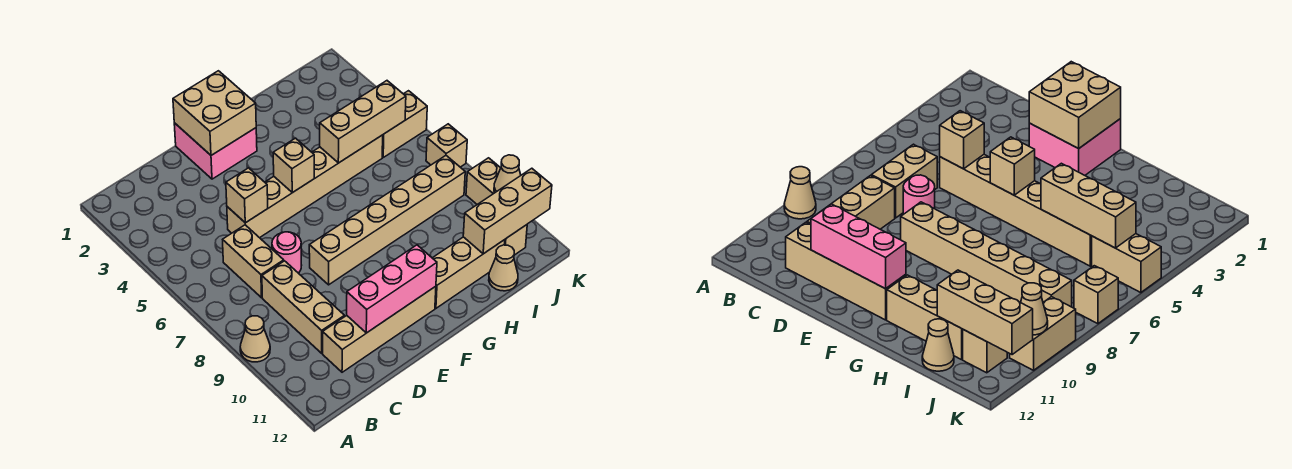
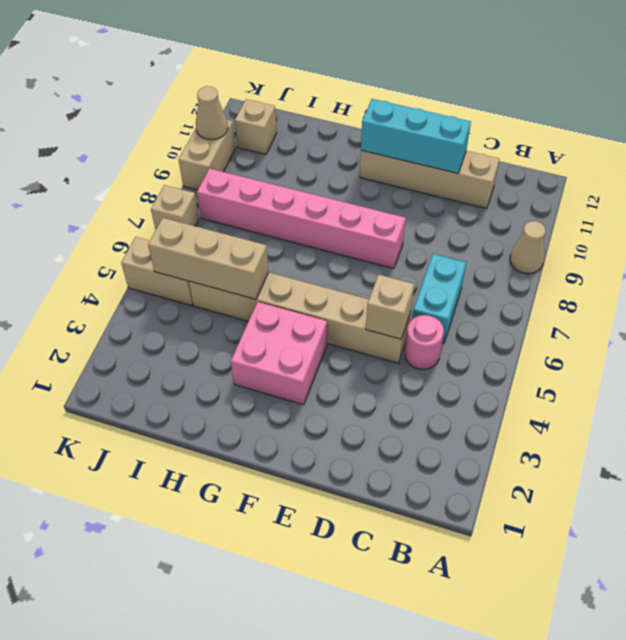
tan 1x2 brick [223,225,284,298] -> cyan 1x2 brick [412,254,466,343]
tan 1x3 brick [262,261,344,353] -> none
pink 1x1 round brick [272,232,302,273] -> pink 1x1 round brick moved to [405,315,444,369]
pink 1x3 brick [347,245,437,333] -> cyan 1x3 brick [361,99,471,173]
pink 2x2 brick [174,123,257,179] -> pink 2x2 brick moved to [231,302,327,405]
tan 2x2 brick [173,71,256,155] -> none
tan 1x6 brick [309,156,465,285] -> pink 1x6 brick [197,169,406,269]
tan 1x1 brick [273,138,314,193] -> none
tan 1x3 brick [433,237,505,308] -> none
tan 1x3 brick [463,168,552,254] -> none
tan 1x1 cone [489,245,518,291] -> none

